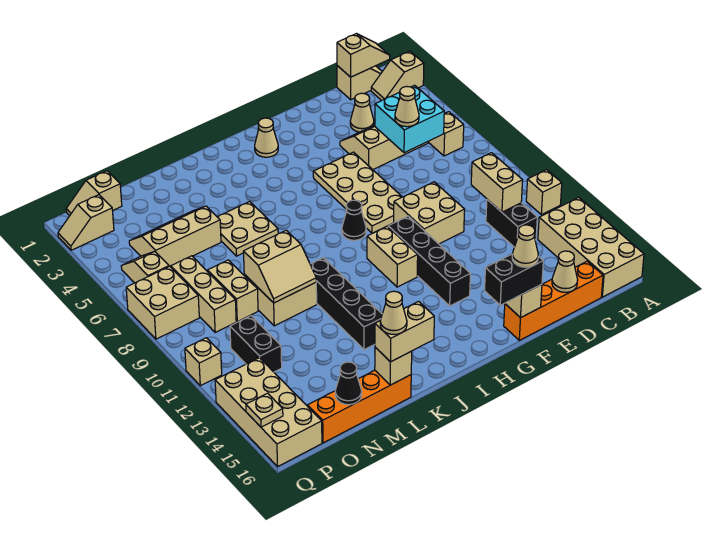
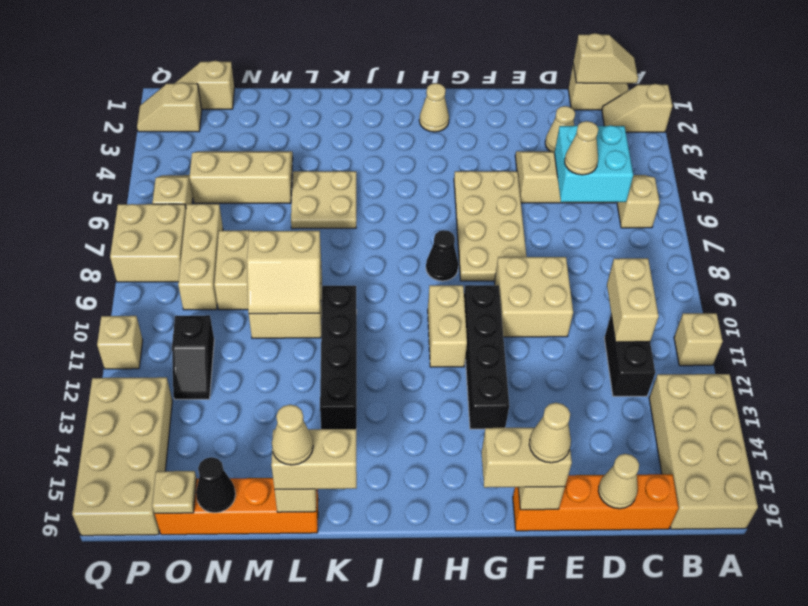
black 1x2 brick [485,254,543,305] -> tan 1x2 brick [482,428,572,488]
black 1x2 brick [230,316,282,372] -> black 1x2 slope [172,315,214,399]
tan 1x1 plate [246,393,283,427] -> tan 1x1 plate moved to [152,471,196,513]

